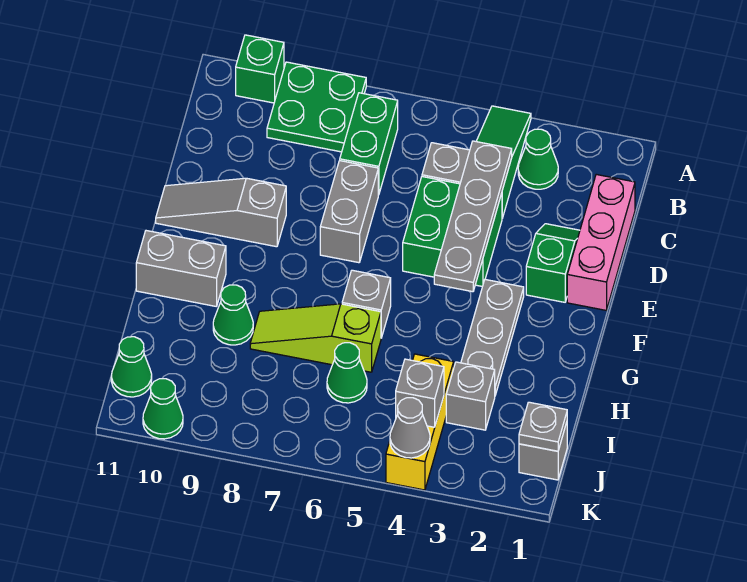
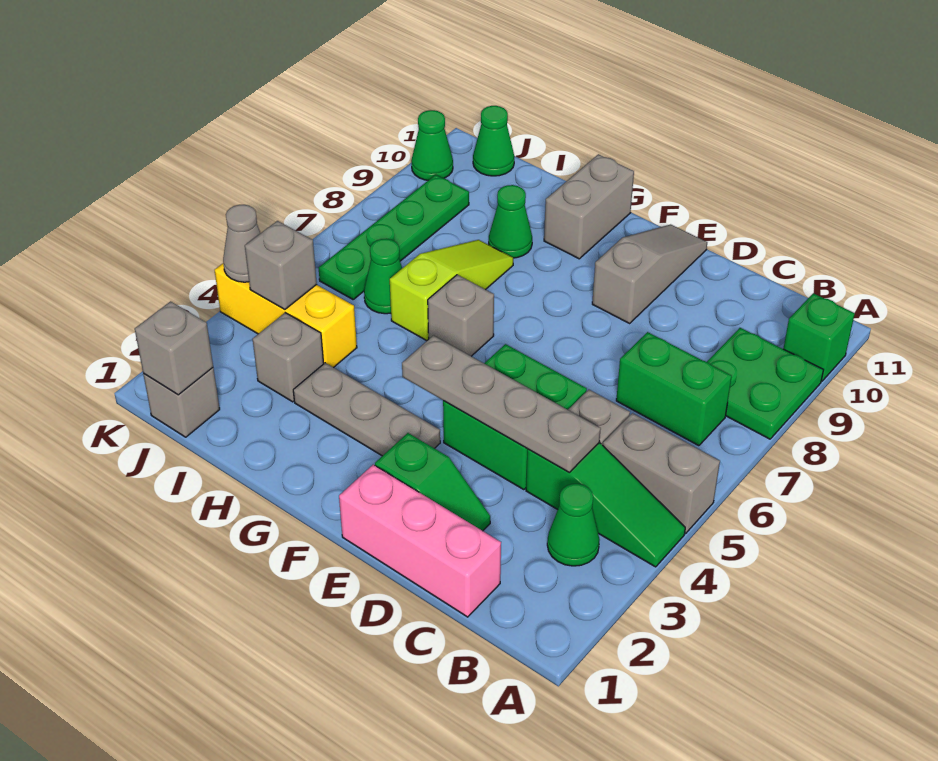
grey 1x2 brick [320,161,378,263] -> grey 1x2 brick moved to [603,413,720,533]
grey 1x1 plate [519,402,567,451] -> grey 1x1 brick [135,301,213,395]
none -> green 1x4 plate [319,175,469,299]

